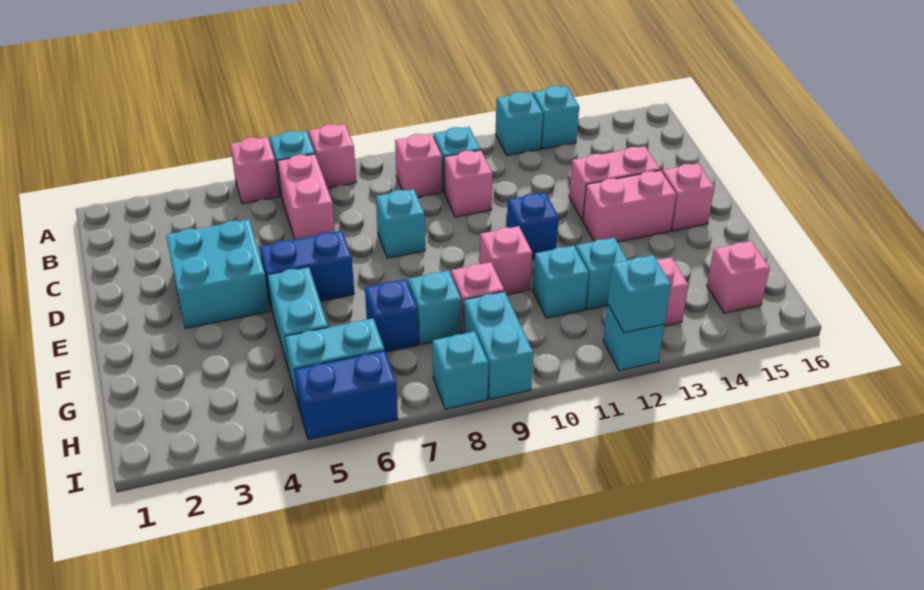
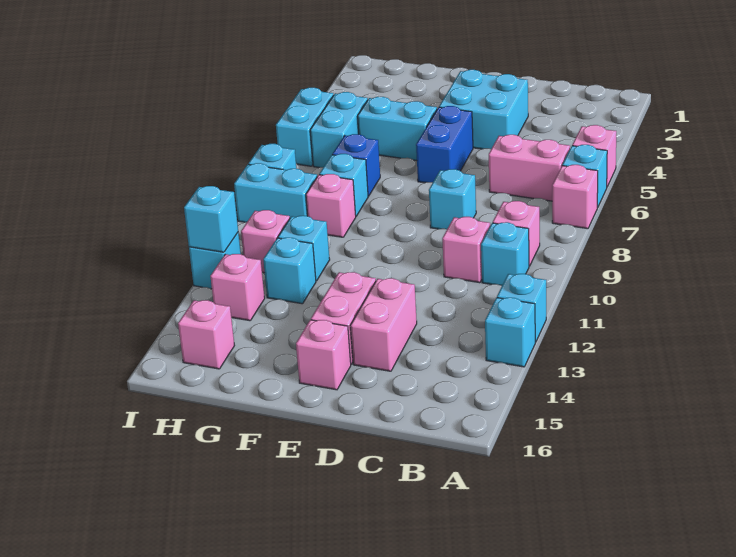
blue 1x1 brick [507,192,559,259] -> none
pink 1x1 brick [480,226,532,295] -> pink 1x1 brick moved to [241,210,290,273]
blue 1x2 brick [294,350,398,440] -> cyan 1x2 brick [276,88,334,166]

